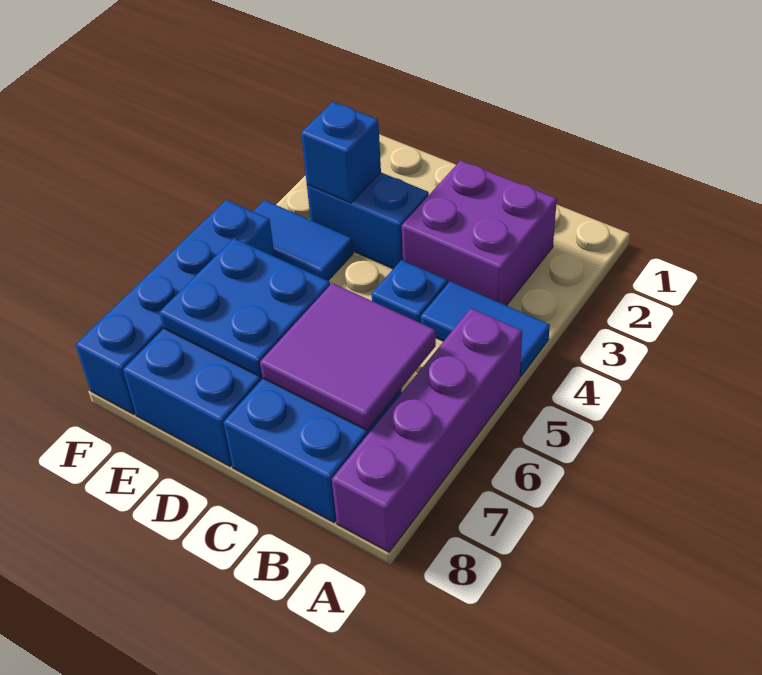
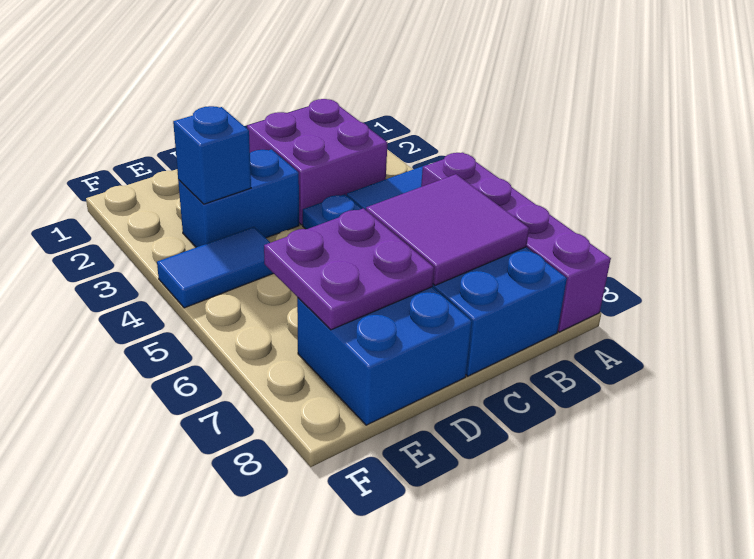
blue 2x2 plate [159,238,330,376] -> purple 2x2 plate [264,208,434,330]
blue 1x4 brick [76,200,275,414] -> none

